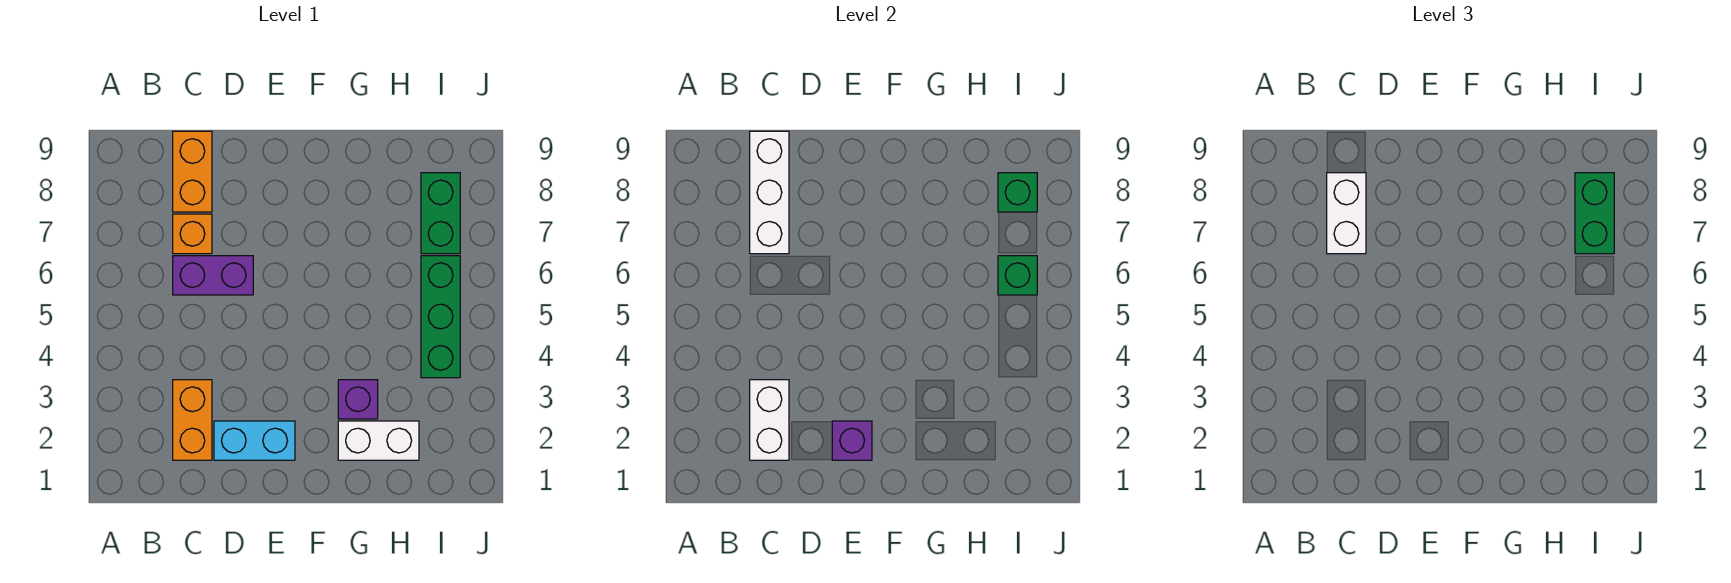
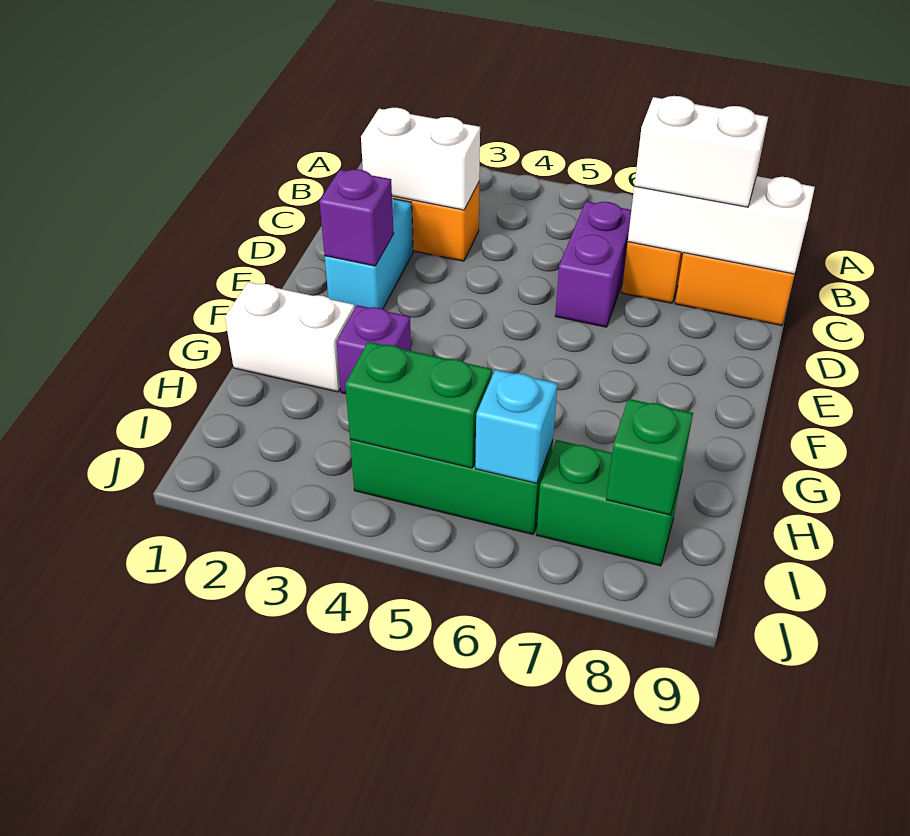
white 1x2 brick [338,421,419,460] -> white 1x2 brick turned to [225,282,354,392]
green 1x1 brick [998,256,1037,295] -> cyan 1x1 brick [475,370,558,483]
green 1x2 brick [1575,173,1614,254] -> green 1x2 brick moved to [345,342,492,468]

